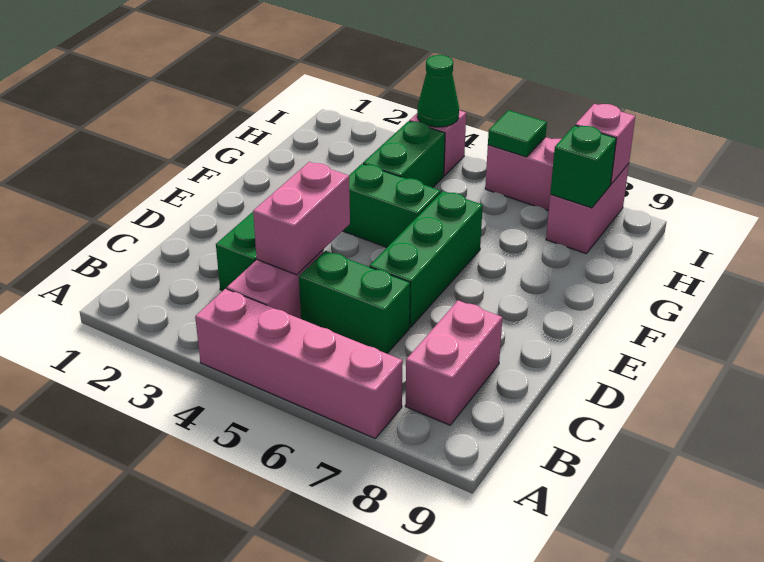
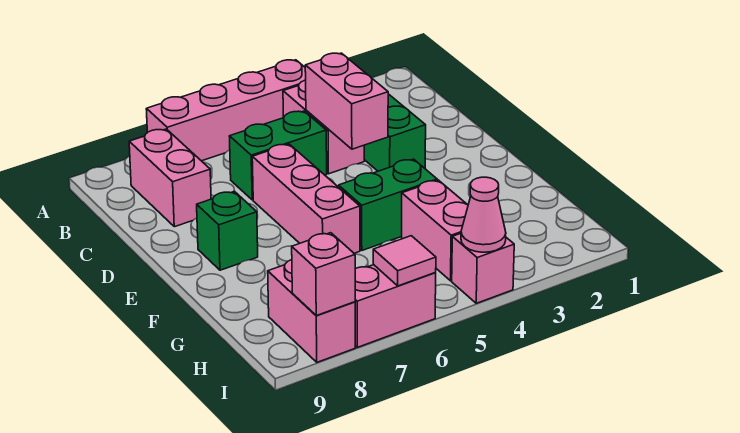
green 1x3 brick [370,191,483,327] -> pink 1x3 brick [252,144,360,253]
green 1x2 brick [363,121,445,188] -> pink 1x2 brick [402,180,468,281]
green 1x1 brick [550,125,616,208] -> green 1x1 brick moved to [197,191,258,270]
green 1x1 cone [417,55,459,127] -> pink 1x1 cone [461,177,506,252]
green 1x1 tile [488,110,547,157] -> pink 1x1 tile [373,236,436,286]

